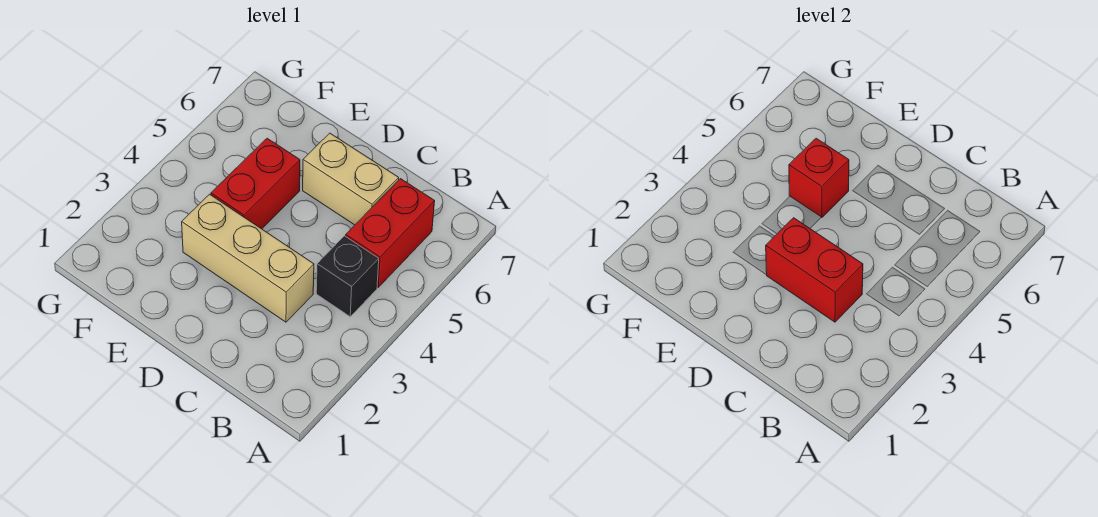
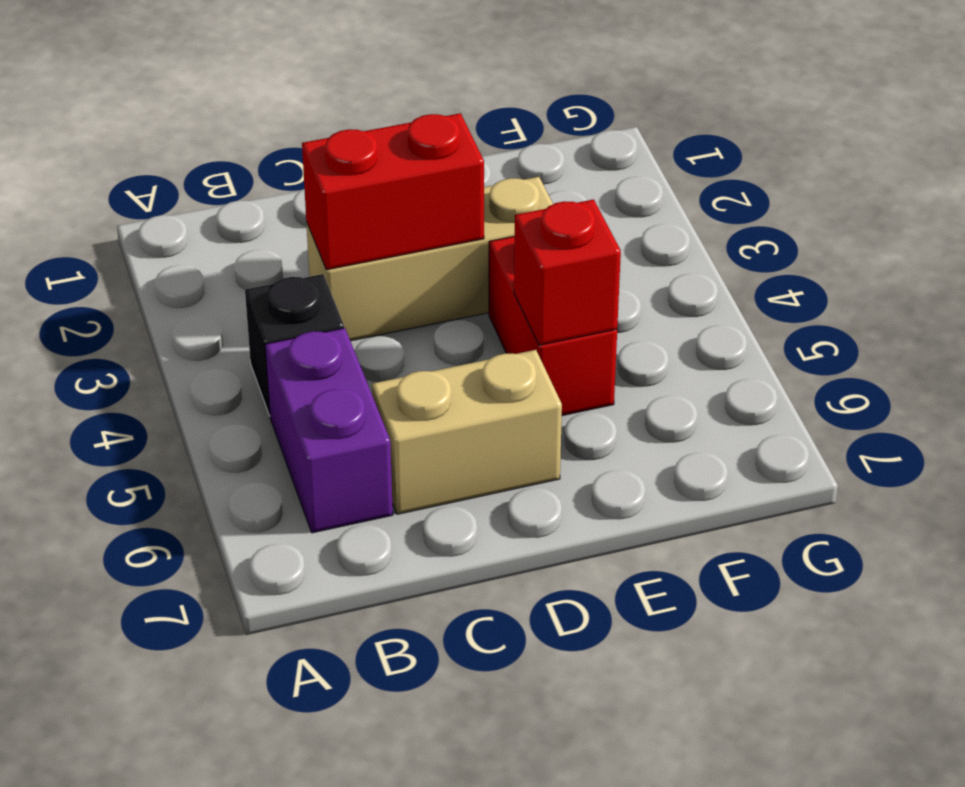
red 1x2 brick [346,179,435,287] -> purple 1x2 brick [265,328,393,533]

